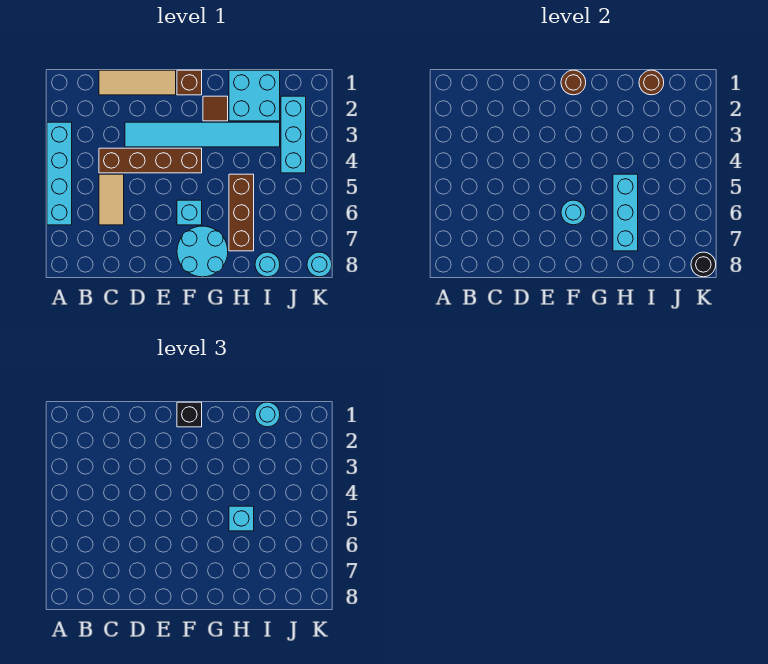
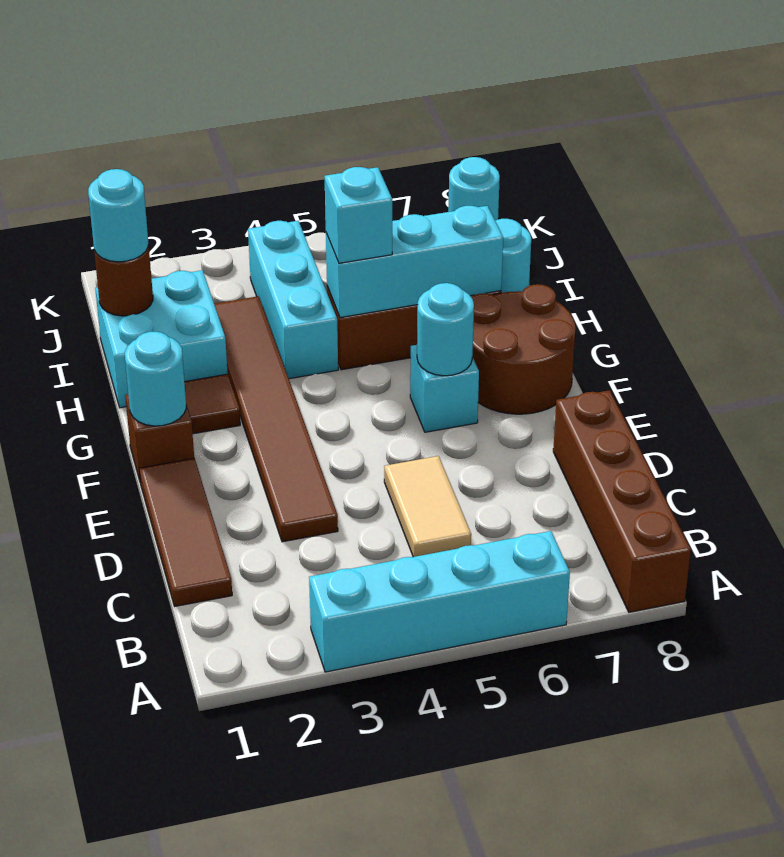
tan 1x3 tile [99,70,176,95] -> brown 1x3 tile [139,458,232,606]
brown 1x4 brick [99,148,202,173] -> brown 1x4 brick moved to [553,390,691,612]
tan 1x2 tile [99,174,124,225] -> tan 1x2 tile turned to [384,456,471,557]
cyan 1x6 tile [125,122,280,147] -> brown 1x6 tile [214,296,338,542]
brown 1x1 round brick [561,70,586,95] -> cyan 1x1 round brick [125,332,186,426]
black 1x1 brick [177,402,202,427] -> none
cyan 2x2 round brick [177,226,228,277] -> brown 2x2 round brick [471,284,576,414]
cyan 1x3 brick [281,96,306,173] -> cyan 1x3 brick turned to [248,221,338,379]
black 1x1 round brick [691,252,716,277] -> none

